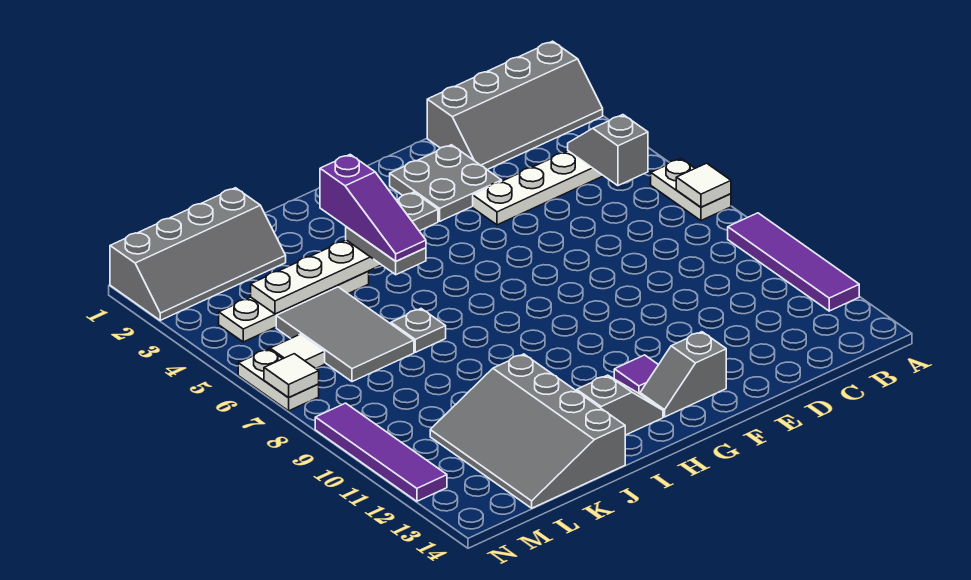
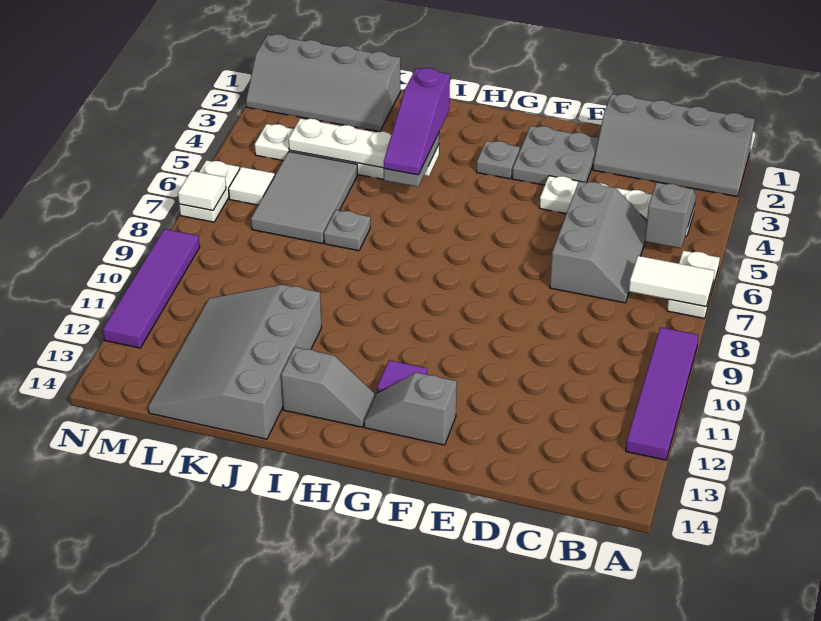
white 1x1 tile [676,163,731,207] -> white 1x2 tile [629,256,715,307]
none -> grey 2x3 slope [550,181,647,303]

